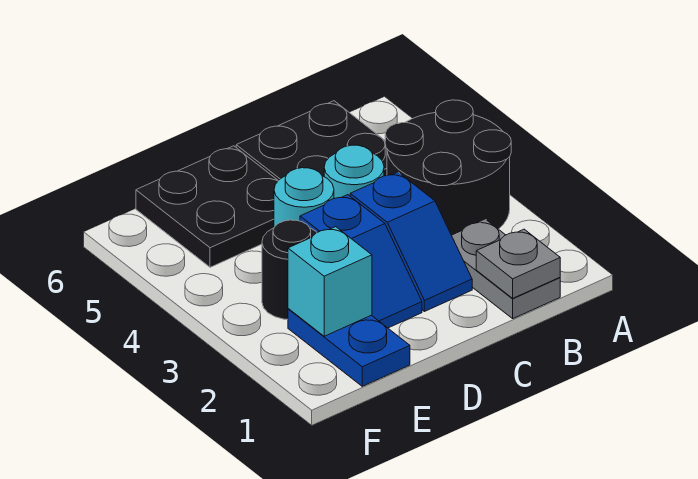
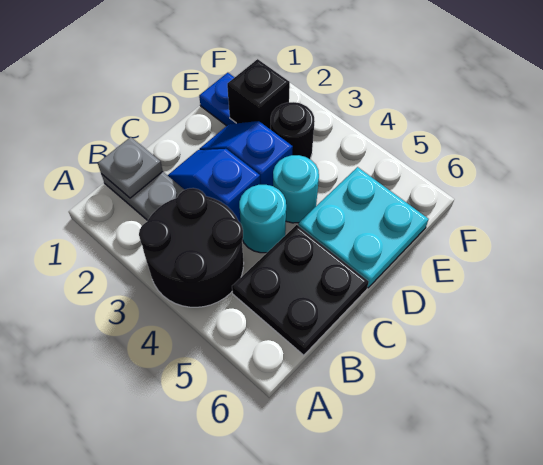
black 2x2 plate [136,146,278,267] -> cyan 2x2 plate [298,167,428,288]
cyan 1x1 brick [288,227,372,336] -> black 1x1 brick [227,59,290,130]

